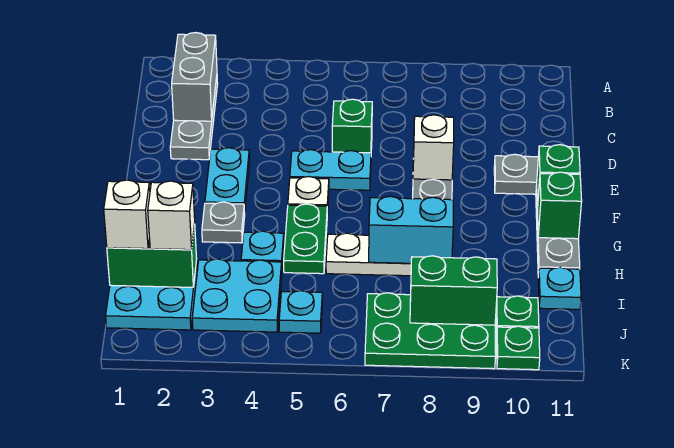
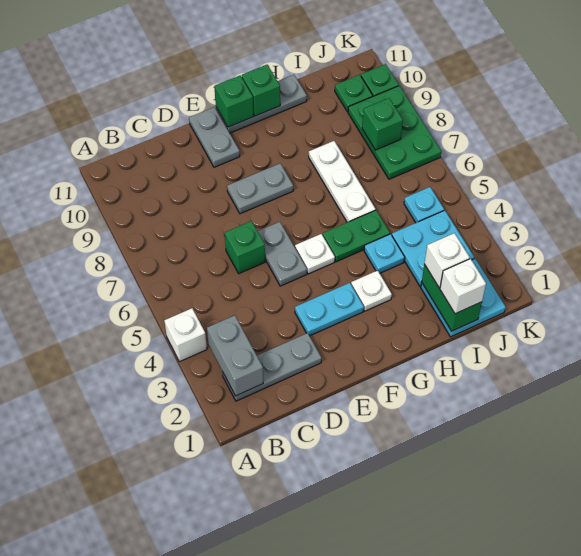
grey 1x2 brick [172,33,217,121] -> grey 1x2 brick turned to [207,315,263,396]
cyan 1x2 plate [290,150,371,190] -> grey 1x2 plate [258,222,307,286]
white 1x1 brick [413,115,454,180] -> white 1x1 brick moved to [164,308,207,362]
grey 1x1 plate [202,202,245,243] -> white 1x1 plate [351,270,392,311]
cyan 1x2 brick [369,196,453,263] -> none
cyan 1x1 plate [538,267,581,309] -> none
green 1x2 brick [410,256,497,325] -> green 1x1 brick [362,98,403,150]

